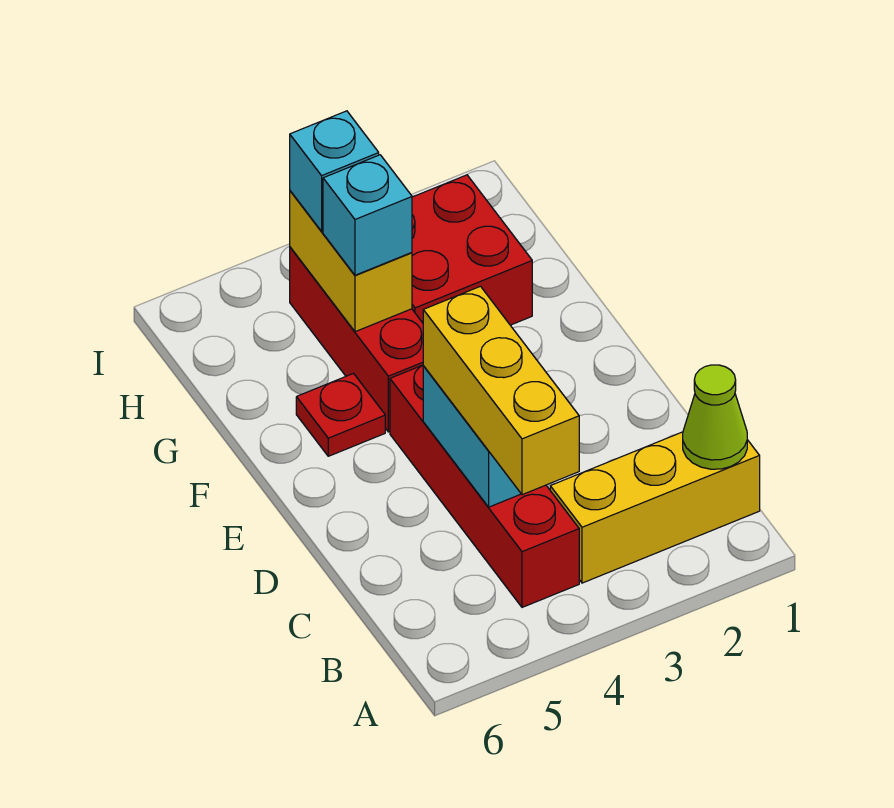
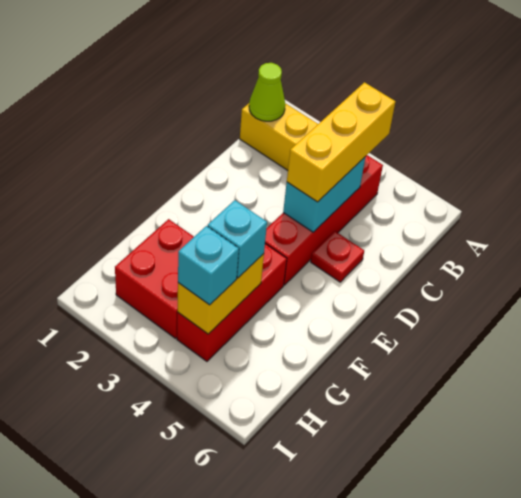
red 1x1 plate [296,374,385,456] -> red 1x1 plate moved to [311,231,364,282]

